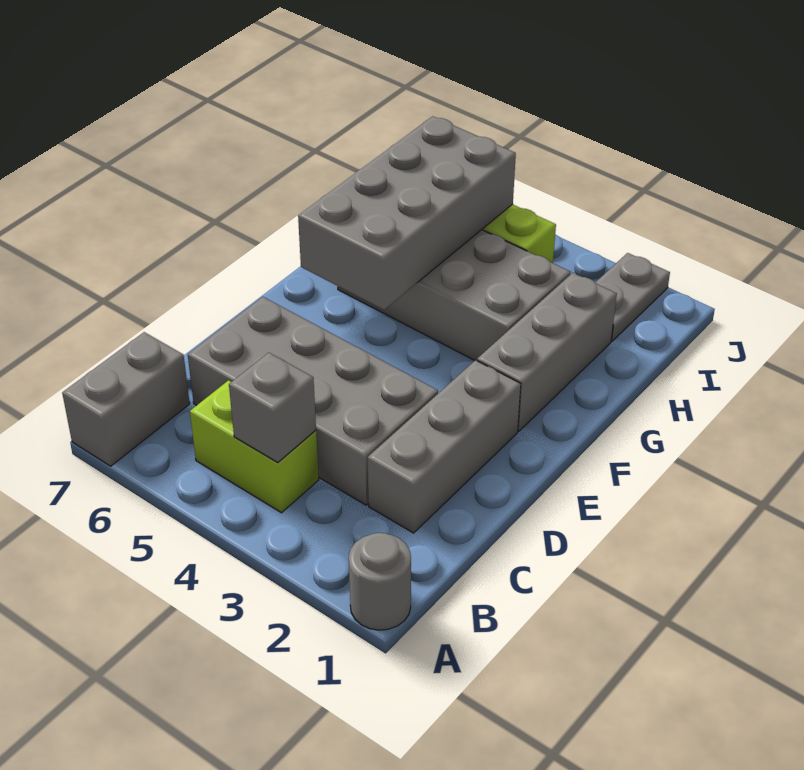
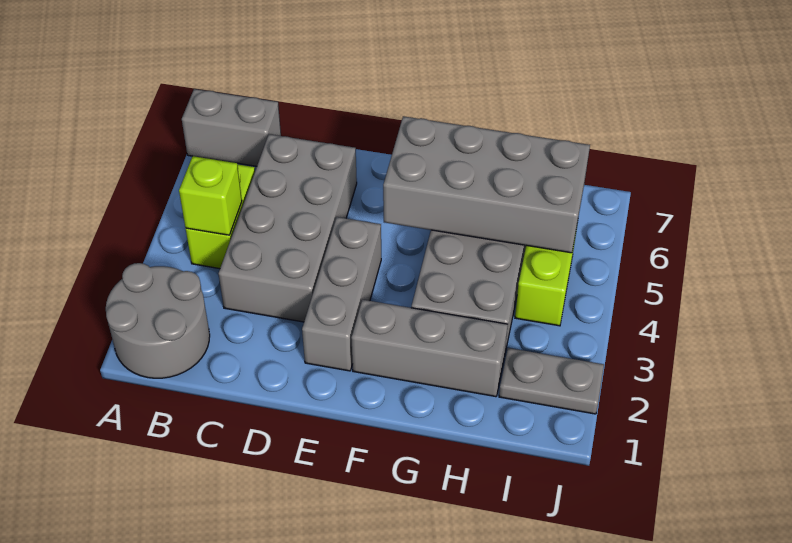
grey 1x1 round brick [349,533,411,630] -> grey 2x2 round brick [106,263,210,378]
grey 1x1 brick [229,353,316,463] -> lime 1x1 brick [179,156,242,235]
grey 1x3 brick [368,360,521,533] -> grey 1x3 brick turned to [302,217,381,371]

